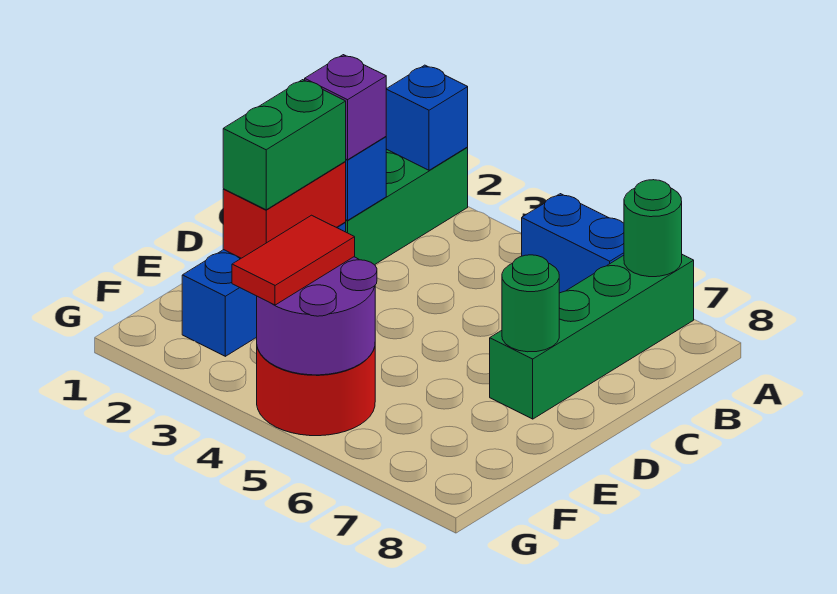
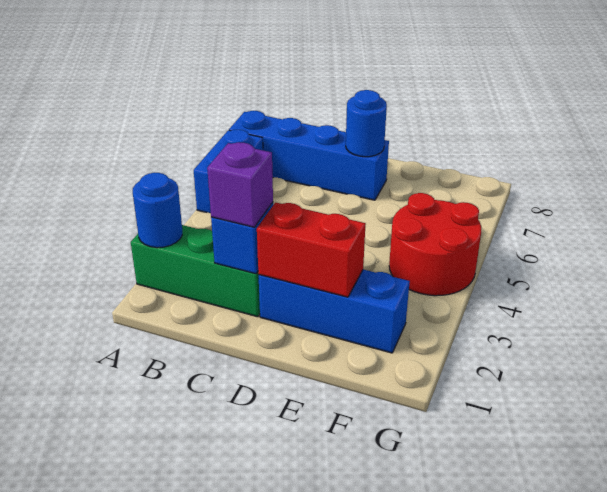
blue 1x1 brick [386,65,468,170] -> blue 1x1 round brick [133,173,182,248]
green 1x4 brick [490,255,694,419] -> blue 1x4 brick [229,111,389,200]
green 1x1 round brick [624,180,682,277] -> none
green 1x2 brick [223,80,346,210] -> none
green 1x1 round brick [502,255,559,352] -> blue 1x1 round brick [346,90,387,157]
purple 2x2 round brick [257,257,377,375] -> none
red 1x2 tile [232,215,355,305] -> none

